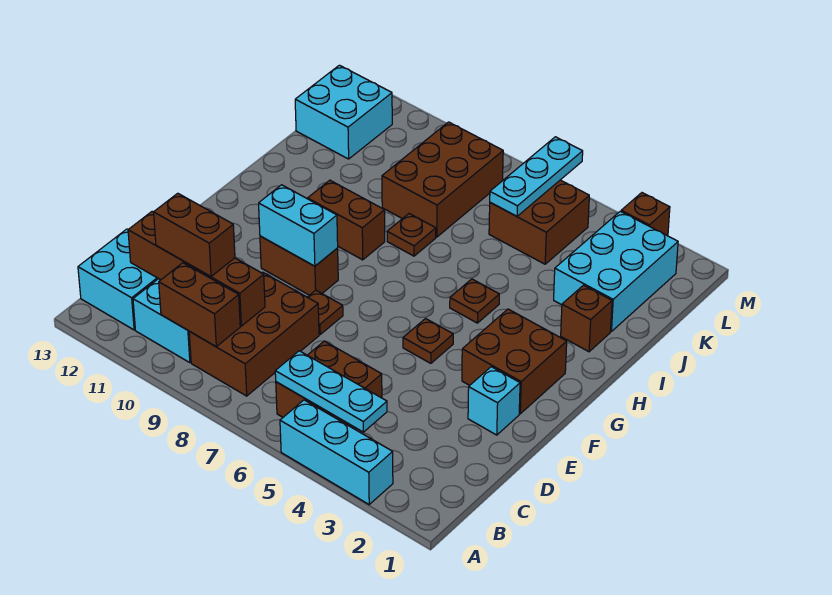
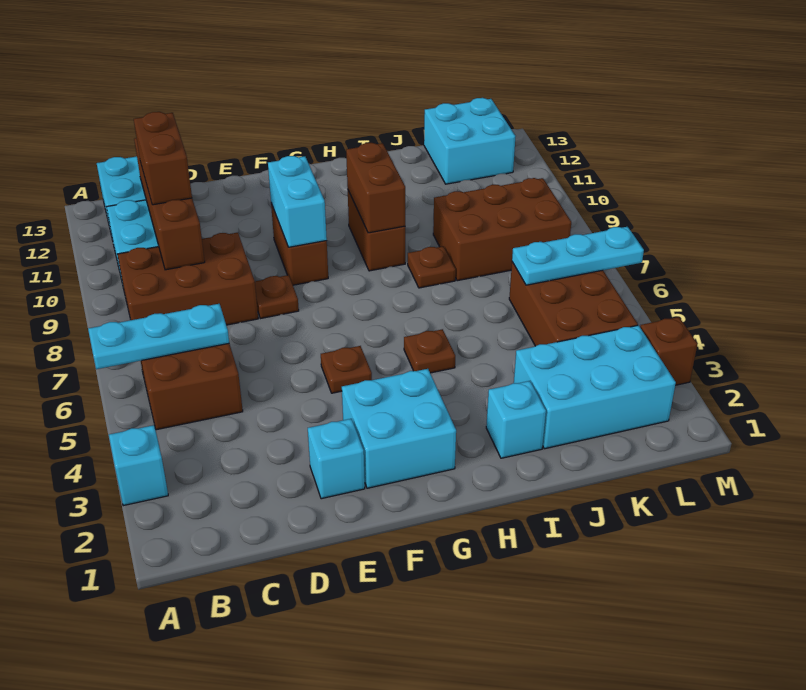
cyan 1x3 brick [280,400,393,504] -> cyan 1x1 brick [109,425,168,506]
cyan 1x3 plate [275,351,387,432] -> cyan 1x3 plate turned to [88,304,229,369]
brown 1x2 brick [159,263,240,346] -> brown 1x2 brick moved to [346,143,405,233]
brown 2x2 brick [462,309,567,414] -> cyan 2x2 brick [342,369,456,488]
brown 1x1 brick [561,285,612,352] -> cyan 1x1 brick [486,381,546,458]
brown 2x2 brick [489,180,589,264] -> brown 2x3 brick [509,262,638,346]

